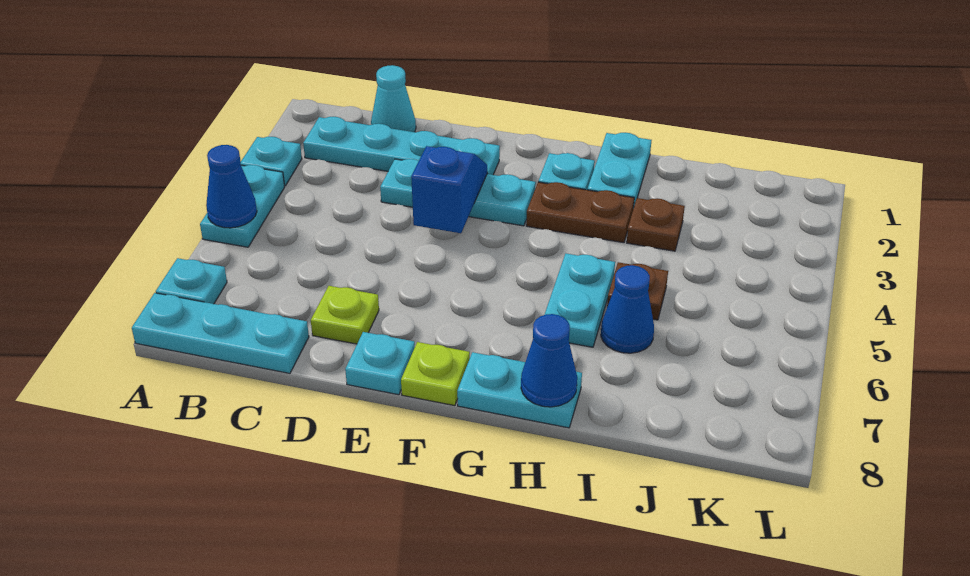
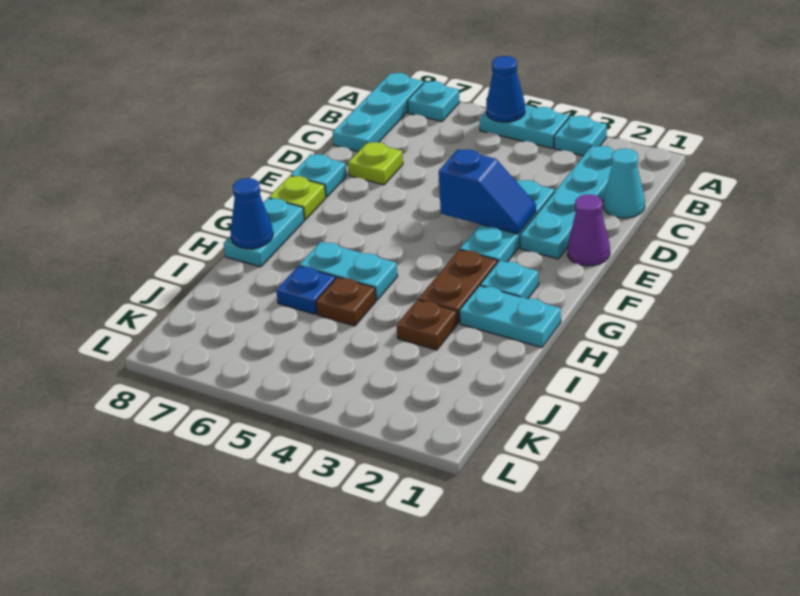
none -> purple 1x1 cone [568,194,610,266]
blue 1x1 cone [601,265,654,353] -> blue 1x1 plate [276,266,336,314]

